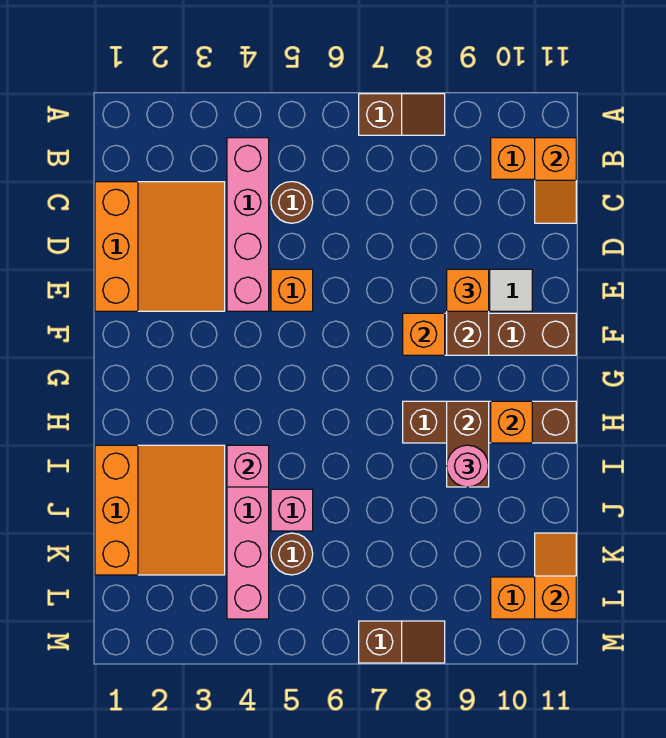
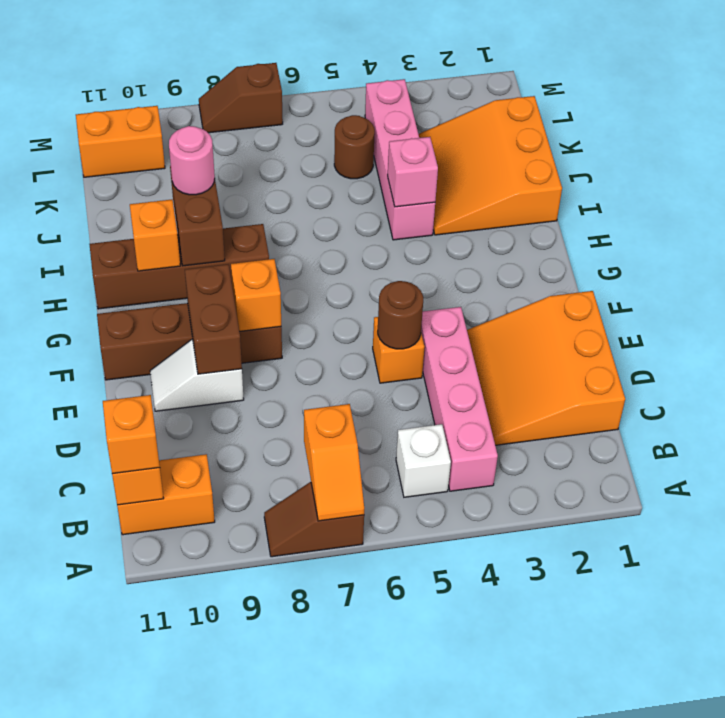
none -> white 1x1 brick [396,424,451,497]
brown 1x1 round brick [271,182,313,223] -> brown 1x1 round brick moved to [378,281,423,349]
orange 1x1 brick [447,269,489,311] -> orange 1x1 brick moved to [103,395,160,474]
pink 1x1 brick [271,489,313,531] -> none
orange 1x2 slope [535,533,576,619] -> orange 1x2 slope moved to [304,404,364,521]

